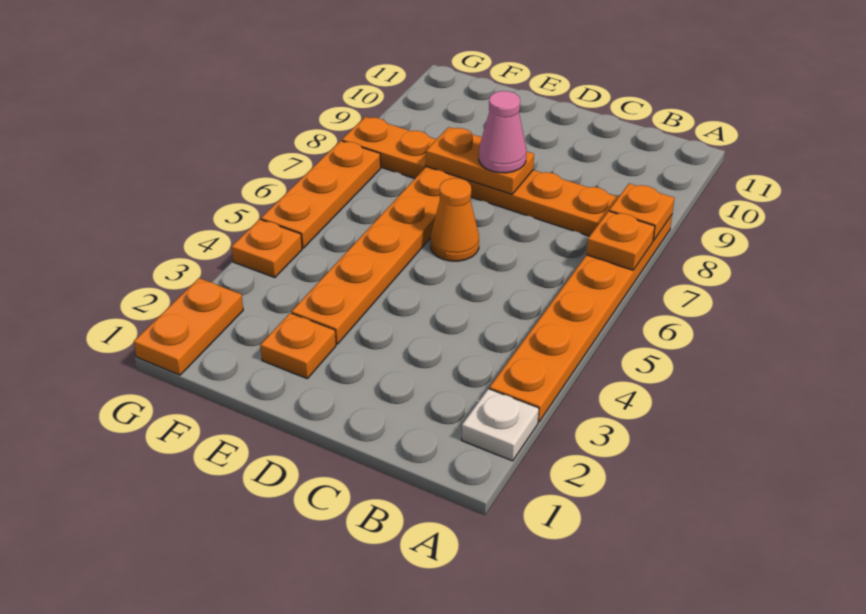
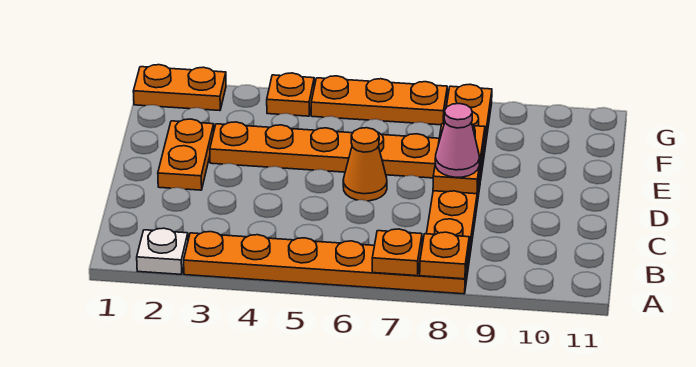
orange 1x1 plate [260,313,336,378] -> orange 1x2 plate [158,119,214,190]

